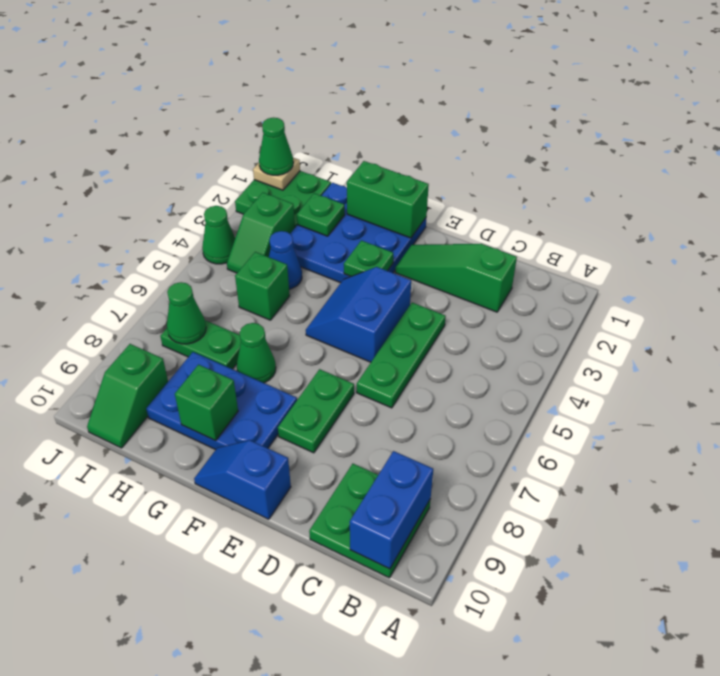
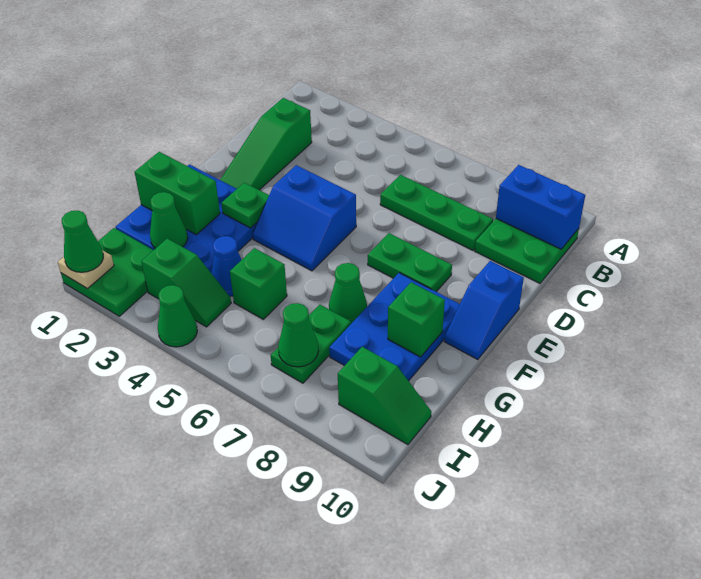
green 1x3 plate [357,303,446,408] -> green 1x3 plate moved to [380,175,493,250]
green 1x2 brick [347,161,429,238] -> green 1x2 brick turned to [135,152,220,235]
green 1x1 plate [297,193,345,236] -> green 1x1 cone [150,192,188,248]

